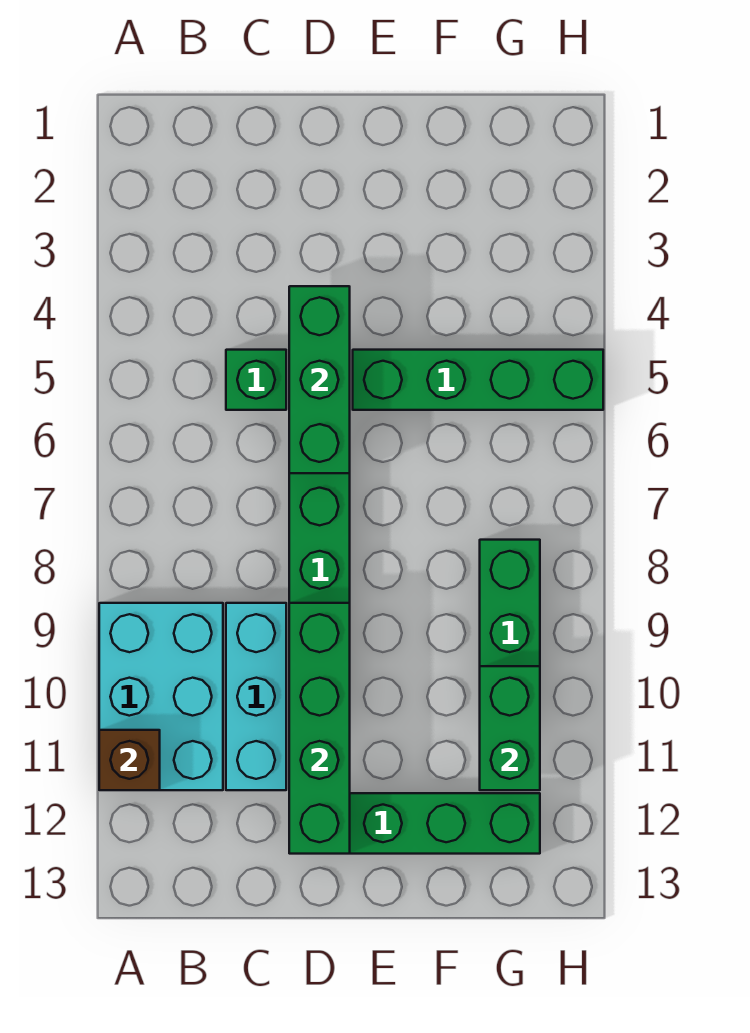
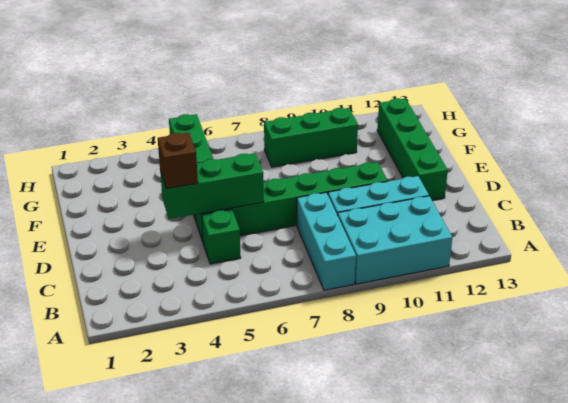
none -> cyan 1x3 brick [297,192,356,290]
brown 1x1 brick [99,730,160,790] -> brown 1x1 brick moved to [158,133,198,189]
green 1x4 brick [289,603,350,854] -> none
green 1x2 brick [480,666,540,790] -> none

